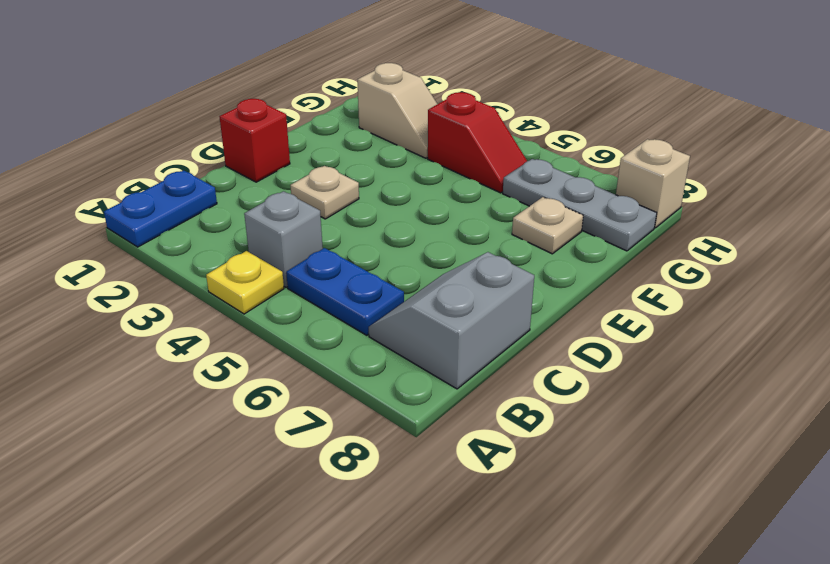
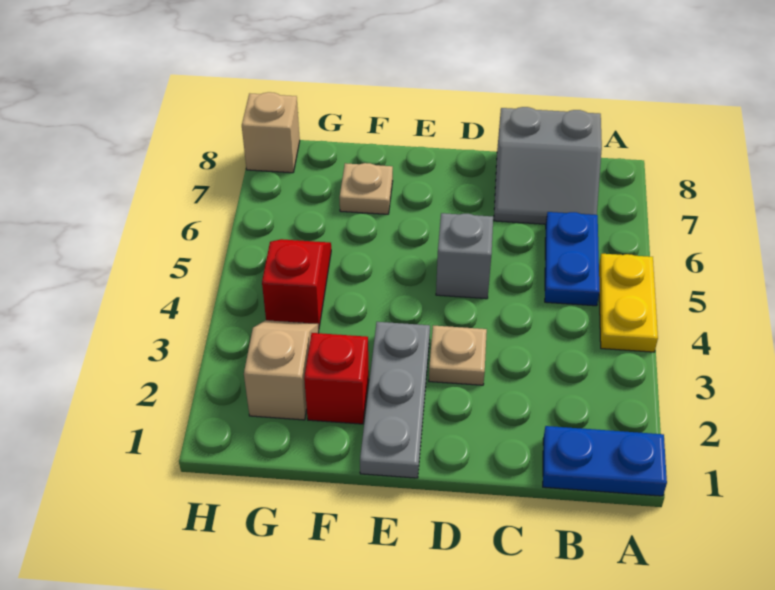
yellow 1x1 plate [206,251,284,314] -> yellow 1x2 plate [599,254,658,352]
grey 1x1 brick [244,191,323,287] -> grey 1x1 brick moved to [436,213,493,299]
red 1x1 brick [219,99,290,182] -> red 1x1 brick moved to [304,333,369,424]
grey 1x3 plate [503,159,657,251] -> grey 1x3 plate moved to [360,322,430,478]

